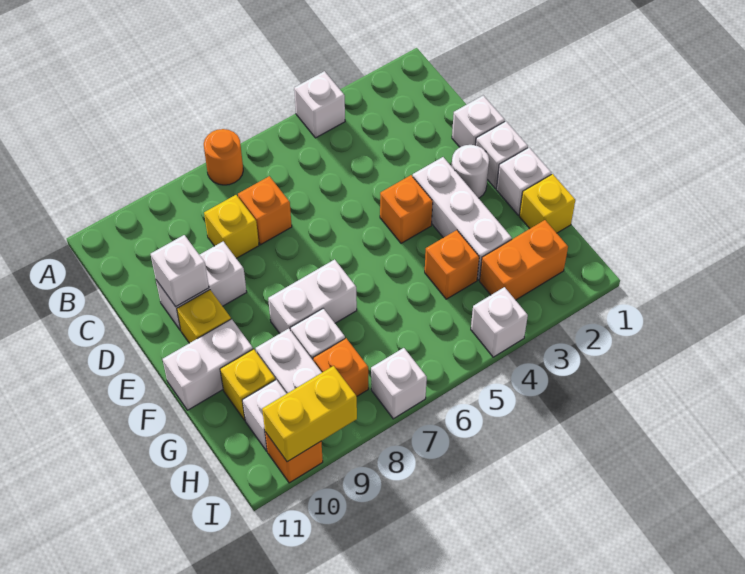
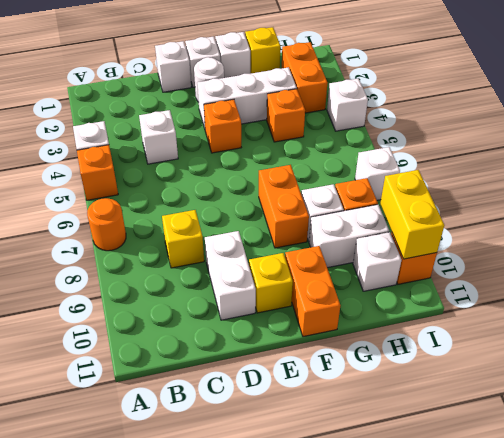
orange 1x1 brick [238,176,292,245] -> orange 1x1 brick moved to [77,145,118,200]
white 1x1 brick [151,235,209,306] -> white 1x1 brick moved to [139,110,178,164]
white 1x2 brick [268,259,357,333] -> orange 1x2 brick [259,165,309,248]
white 1x2 brick [163,319,253,410] -> orange 1x2 brick [285,246,340,337]
yellow 1x1 brick [220,349,275,420] -> none

